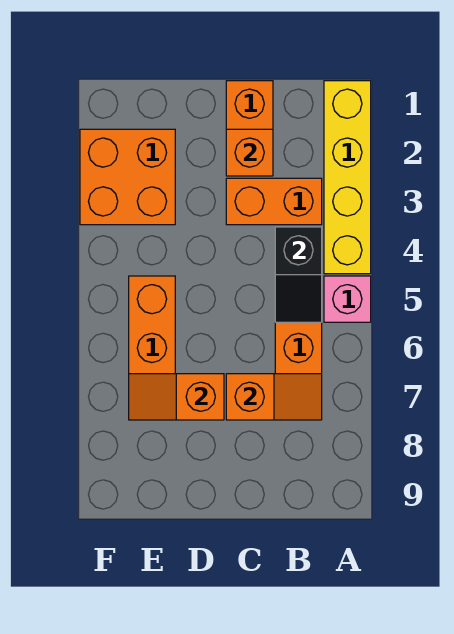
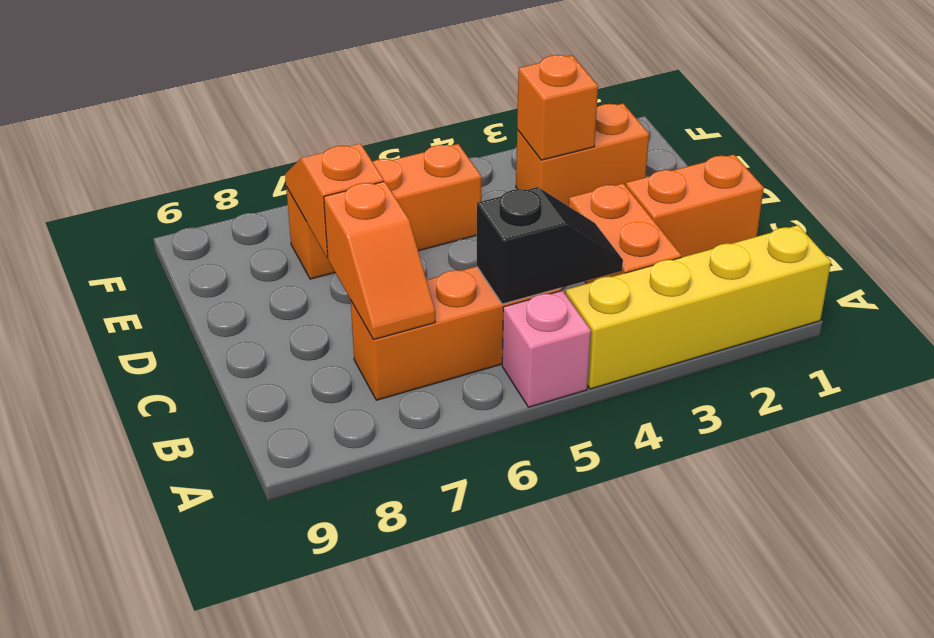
black 1x2 slope [275,227,322,322] -> black 1x2 slope turned to [477,187,623,304]
orange 1x1 brick [226,129,273,176] -> orange 1x1 brick moved to [517,55,598,160]
orange 2x2 brick [80,129,175,225] -> orange 1x2 brick [516,104,649,206]

